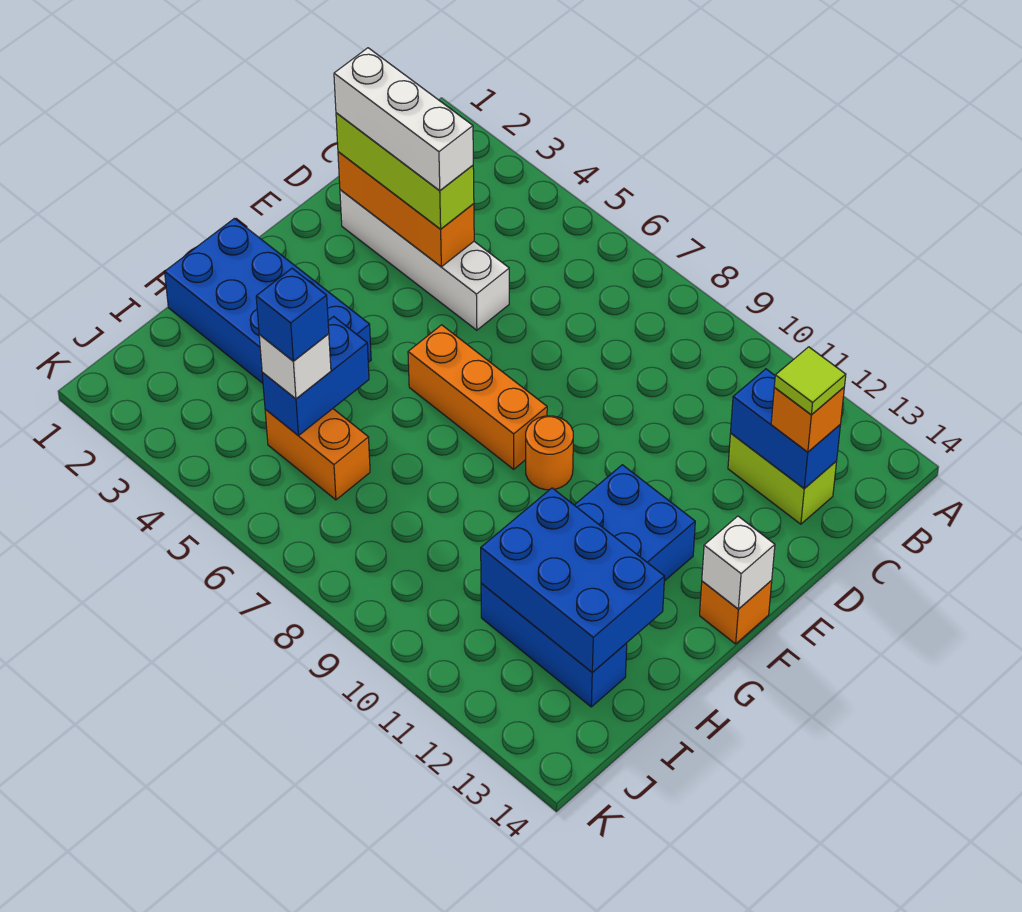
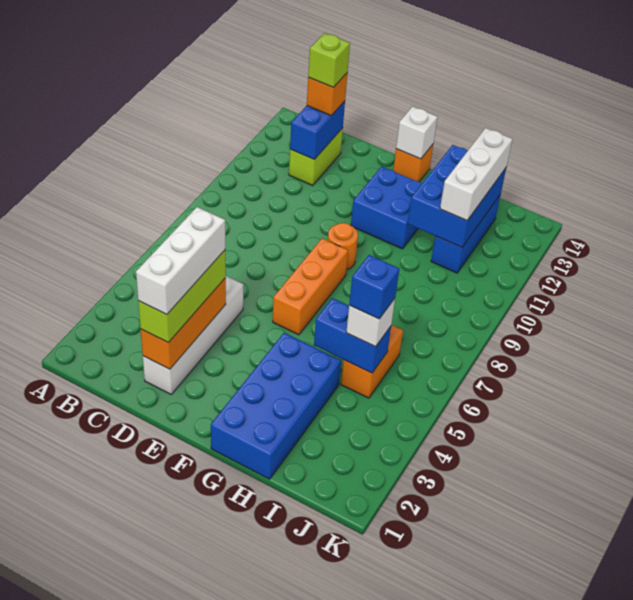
lime 1x1 tile [774,347,846,415] -> lime 1x1 brick [308,33,350,87]
none -> white 1x3 brick [440,128,512,221]

